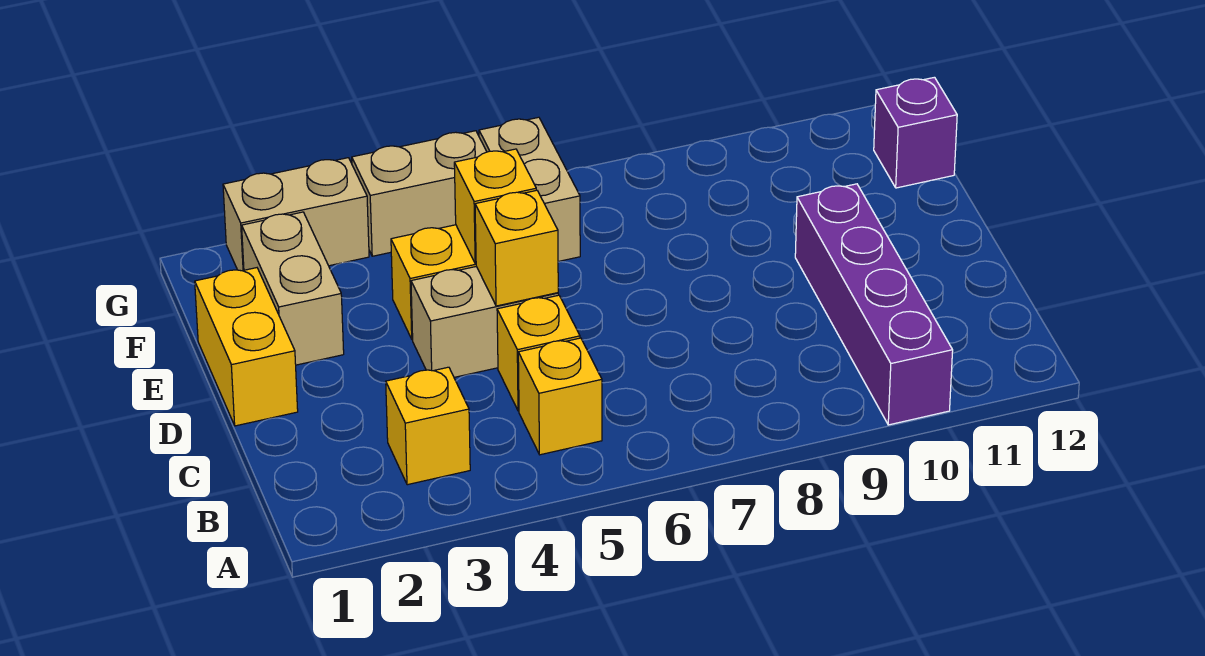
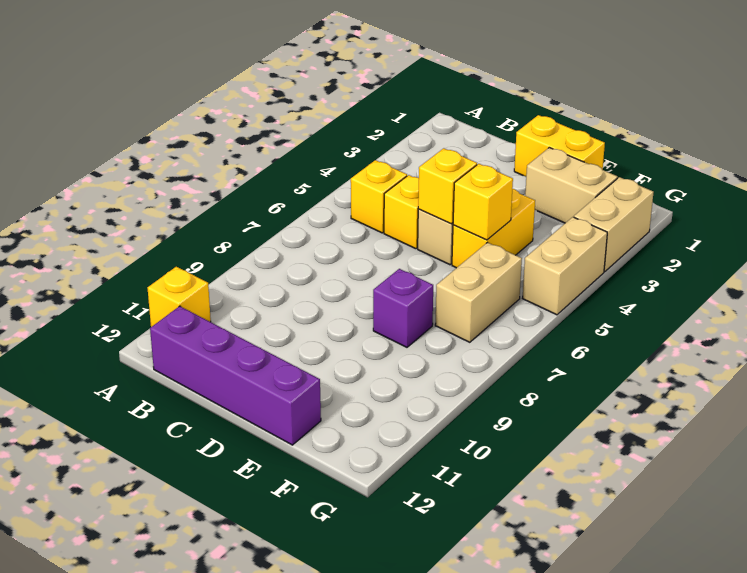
purple 1x4 brick [795,184,953,425] -> purple 1x4 brick moved to [150,306,321,445]
yellow 1x1 brick [386,367,470,485] -> yellow 1x1 brick moved to [148,267,211,327]
tan 1x2 brick [479,117,580,261] -> tan 1x2 brick turned to [435,243,522,342]
purple 1x1 brick [874,77,957,188] -> purple 1x1 brick moved to [373,269,433,347]

